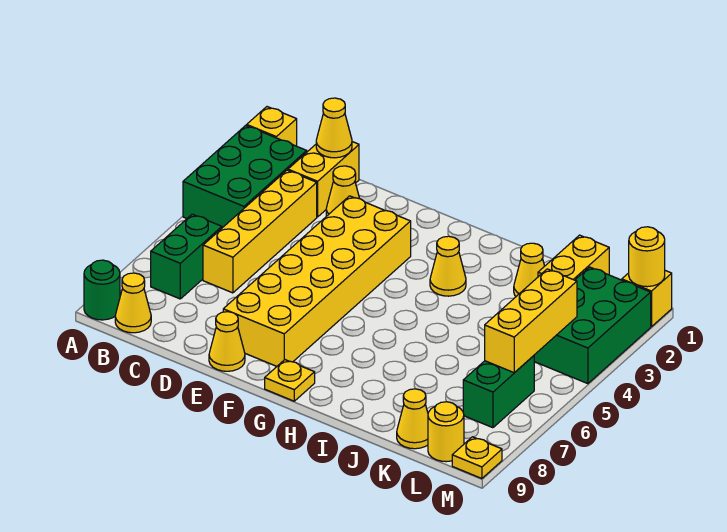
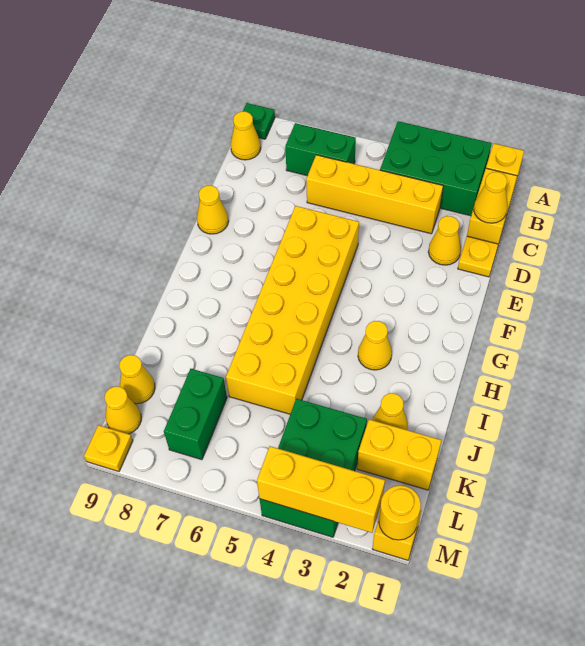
green 1x1 round brick [84,260,120,320] -> green 1x1 plate [243,103,275,139]
yellow 1x2 brick [288,142,359,217] -> yellow 1x2 brick turned to [467,168,517,245]
yellow 2x6 brick [223,196,411,366] -> yellow 2x6 brick turned to [226,206,359,414]
yellow 1x1 plate [265,360,315,401] -> yellow 1x1 plate moved to [458,236,498,277]
green 2x3 brick [534,267,651,384] -> green 2x3 brick turned to [260,399,367,537]
yellow 1x3 brick [485,269,577,373] -> yellow 1x3 brick moved to [257,446,385,533]
green 1x2 brick [463,356,534,428] -> green 1x2 brick turned to [164,369,227,460]
yellow 1x1 round brick [428,402,464,462] -> yellow 1x1 cone [105,386,141,434]

